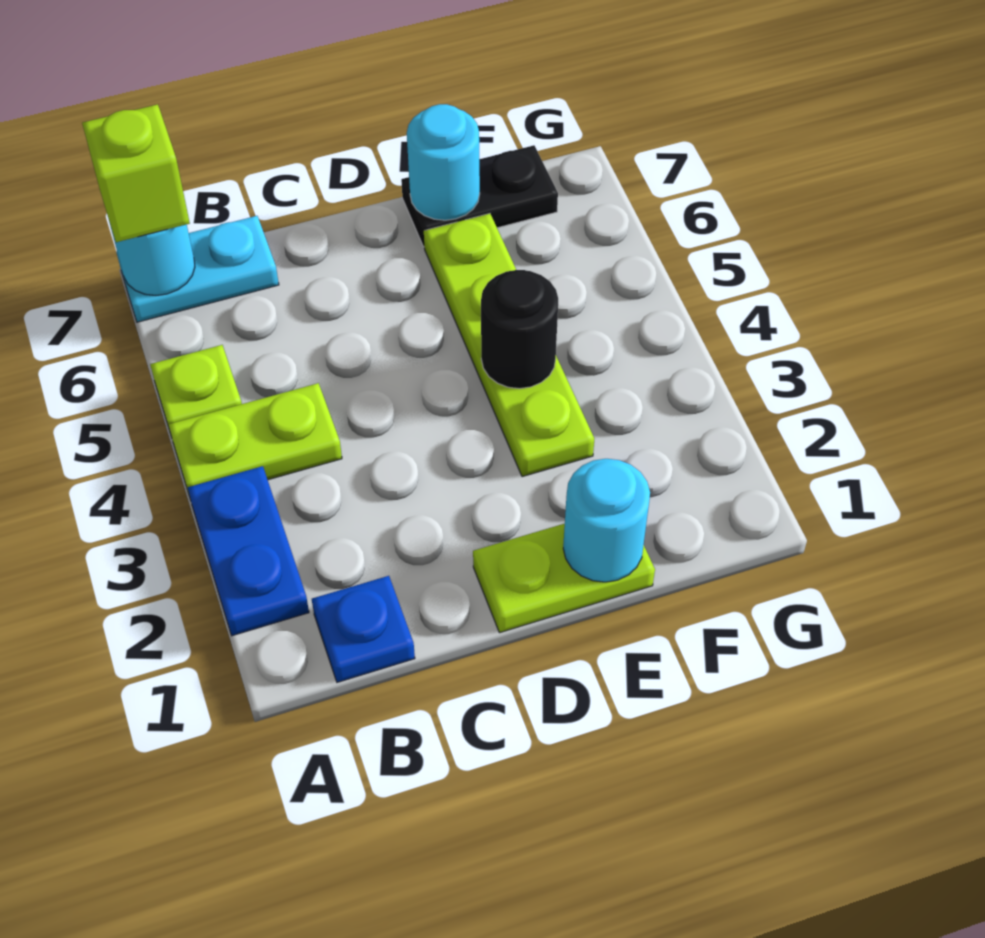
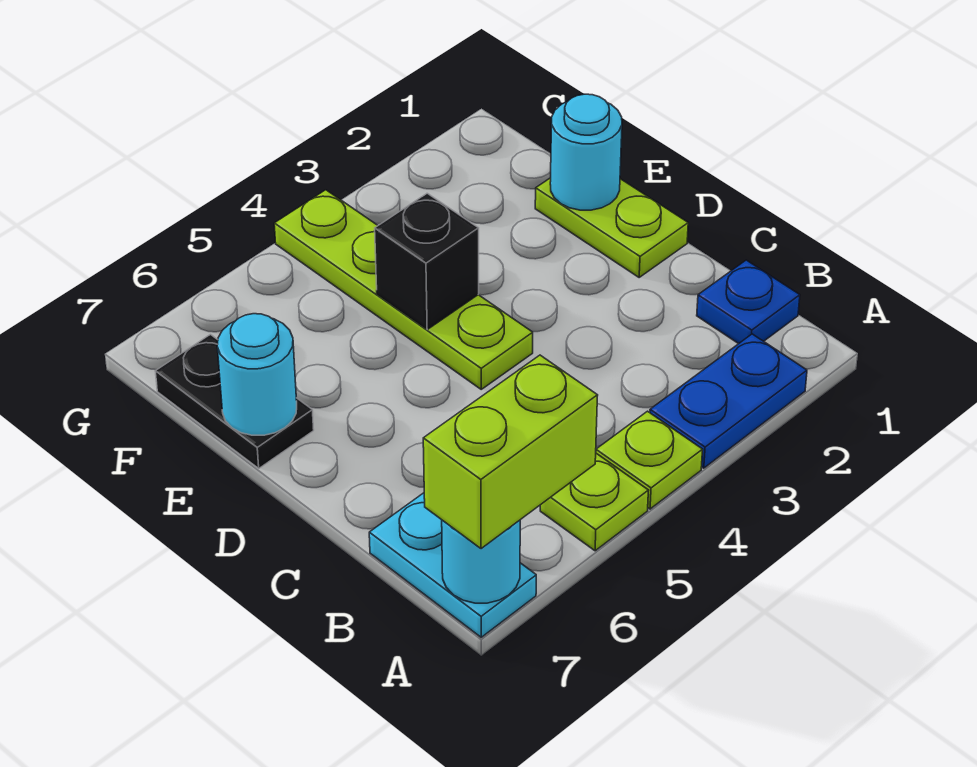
lime 1x2 plate [168,383,342,493] -> lime 1x1 plate [596,411,703,509]
lime 1x1 brick [82,104,190,242] -> lime 1x2 brick [423,355,598,549]
lime 1x4 plate [424,214,594,477] -> lime 1x4 plate turned to [274,190,533,389]
black 1x1 round brick [481,270,558,389] -> black 1x1 brick [375,193,479,330]

